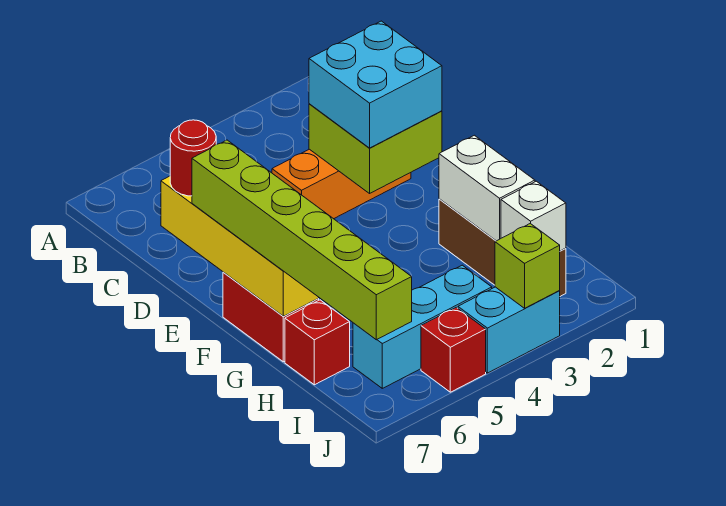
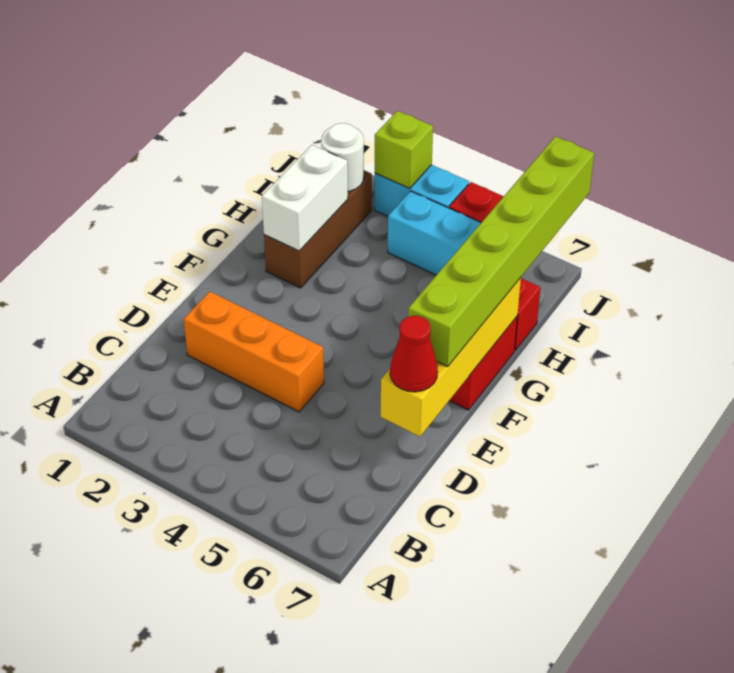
lime 2x2 brick [309,104,442,193] -> none
cyan 2x2 brick [309,21,442,148] -> none
red 1x1 round brick [170,120,216,196] -> red 1x1 cone [390,316,438,392]
white 1x1 brick [501,181,566,251] -> white 1x1 round brick [321,123,364,191]

